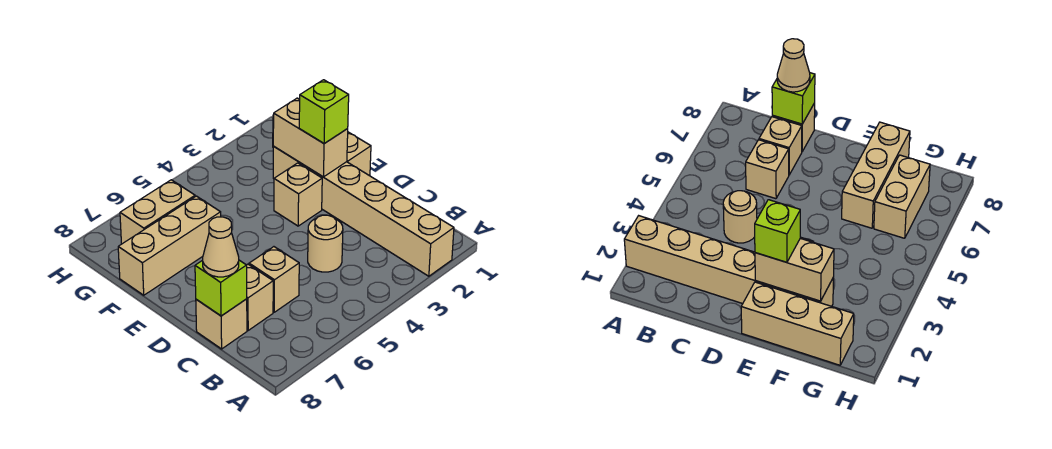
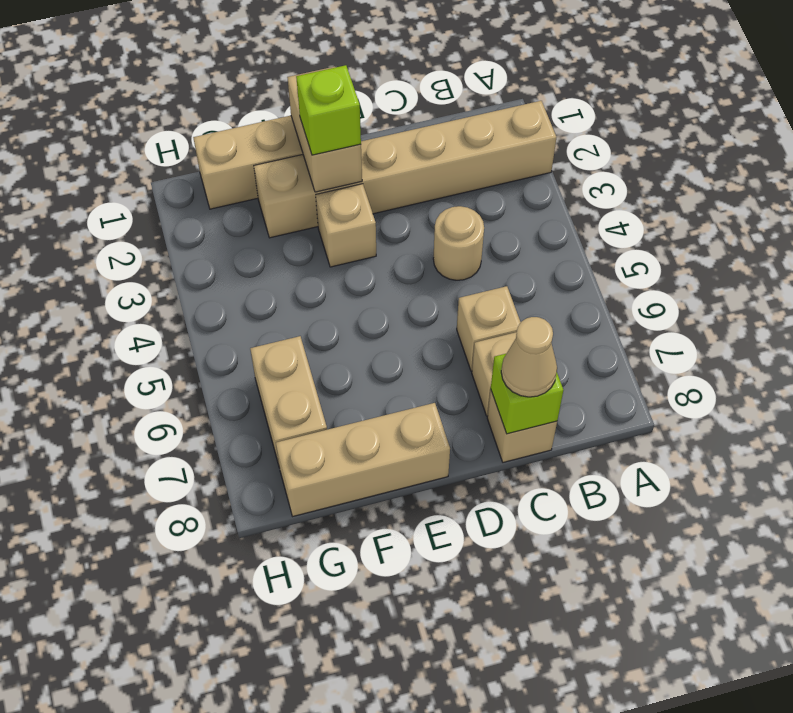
tan 1x2 brick [273,98,348,177] -> tan 1x2 brick turned to [287,67,362,192]
tan 1x3 brick [118,196,221,295] -> tan 1x3 brick turned to [276,403,450,516]

